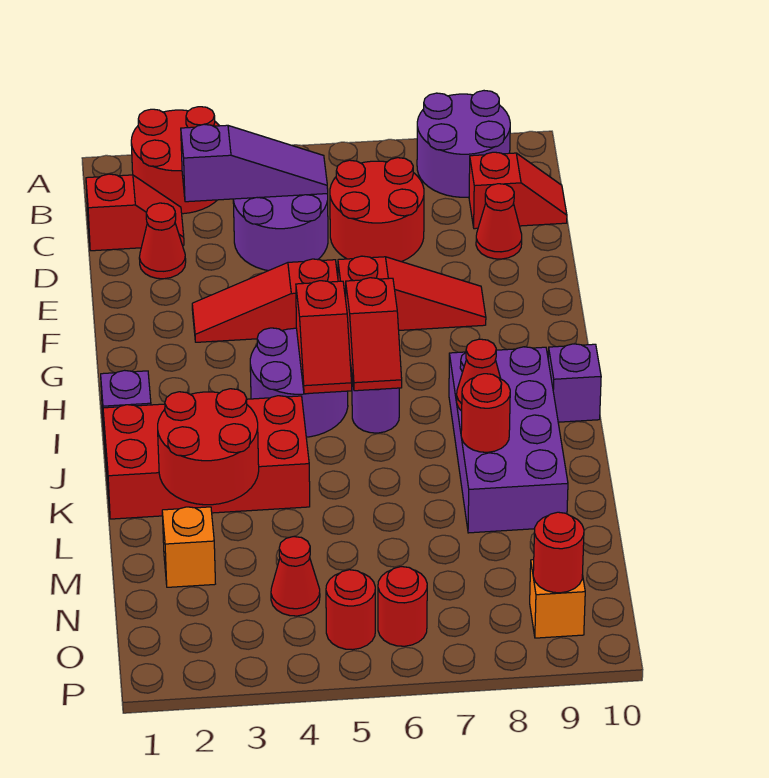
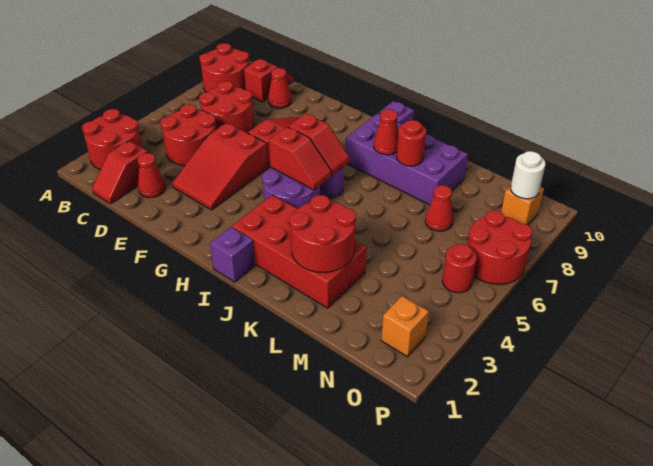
purple 2x2 round brick [417,91,510,197] -> red 2x2 round brick [200,43,249,92]
red 1x2 slope [86,174,184,251] -> red 1x2 slope turned to [92,141,147,204]
purple 1x3 slope [181,124,328,202] -> none
purple 2x2 round brick [233,194,328,271] -> red 2x2 round brick [160,104,216,166]
red 1x3 slope [192,259,338,342] -> red 2x3 slope [172,123,268,210]
red 2x4 brick [103,396,310,519] -> red 2x4 brick turned to [232,195,367,308]
orange 1x1 brick [162,507,215,587] -> orange 1x1 brick moved to [381,296,429,357]
red 1x1 cone [271,537,320,616] -> red 1x1 cone moved to [425,185,453,231]
red 1x1 round brick [378,567,427,646] -> red 2x2 round brick [467,210,532,284]
red 1x1 round brick [533,512,584,593] -> white 1x1 round brick [511,151,545,199]

